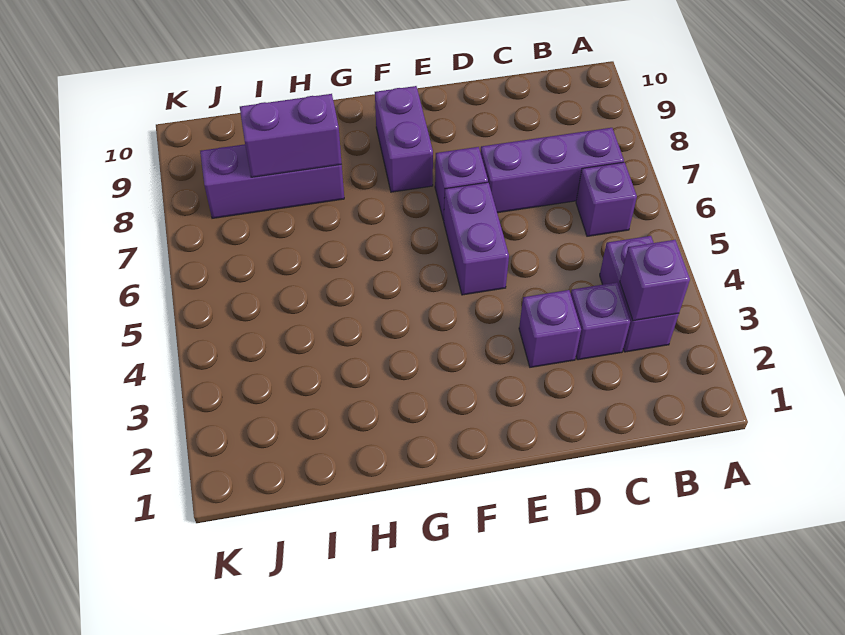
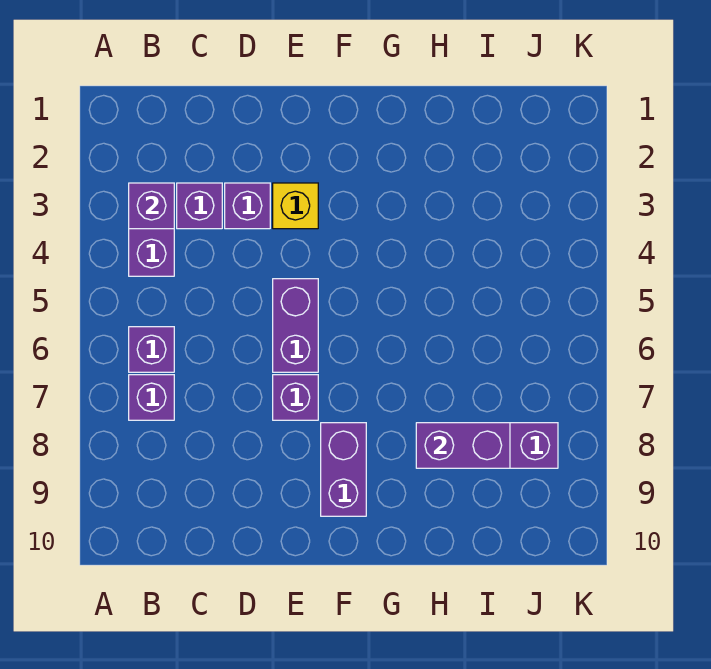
purple 1x3 brick [480,128,624,213] -> purple 1x1 brick [129,375,174,420]
none -> yellow 1x1 brick [273,183,318,229]

